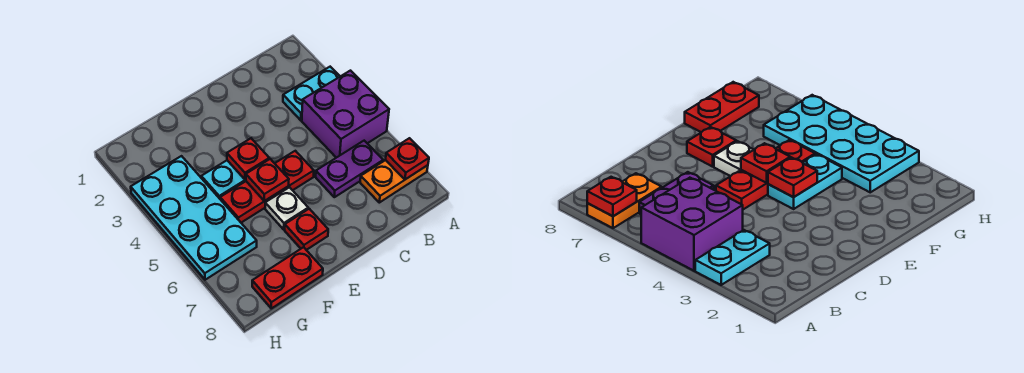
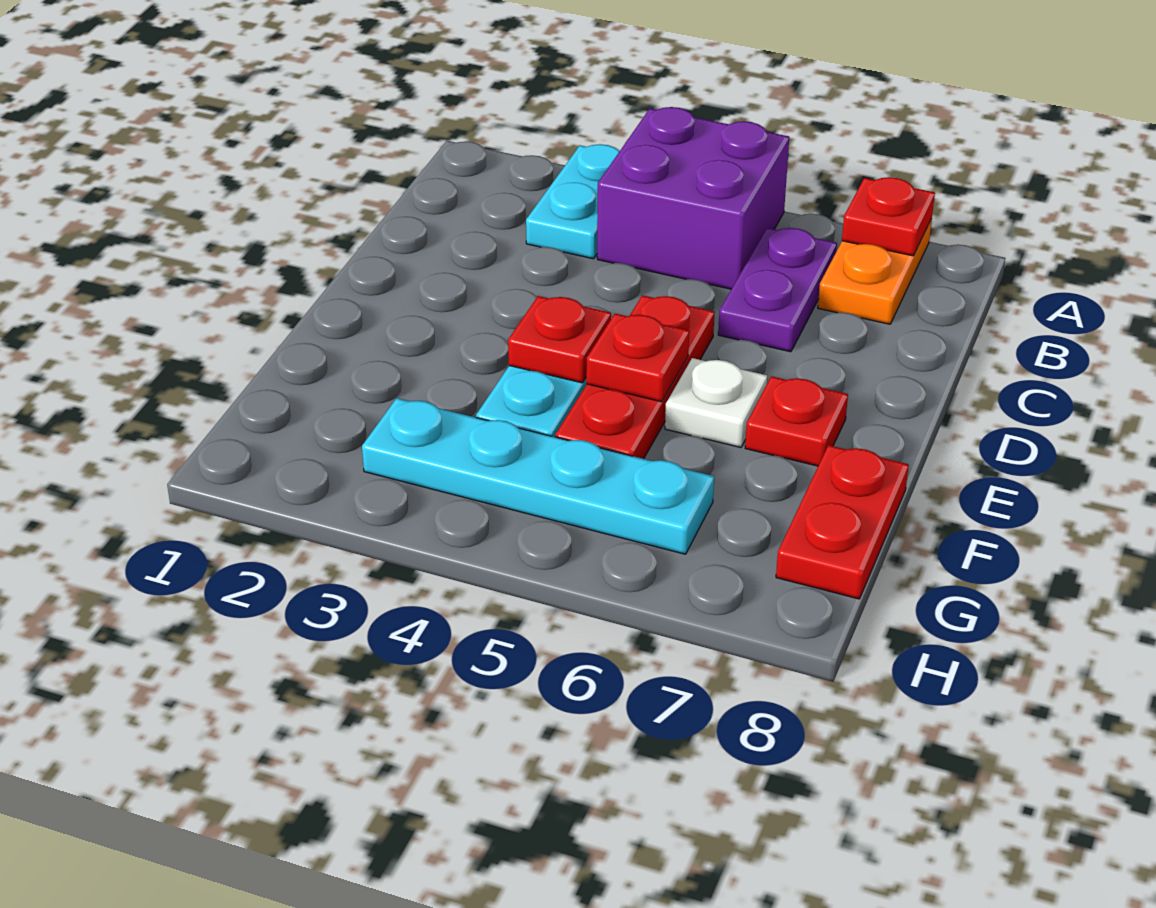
cyan 2x4 plate [131,156,257,280] -> cyan 1x4 plate [362,398,714,554]

